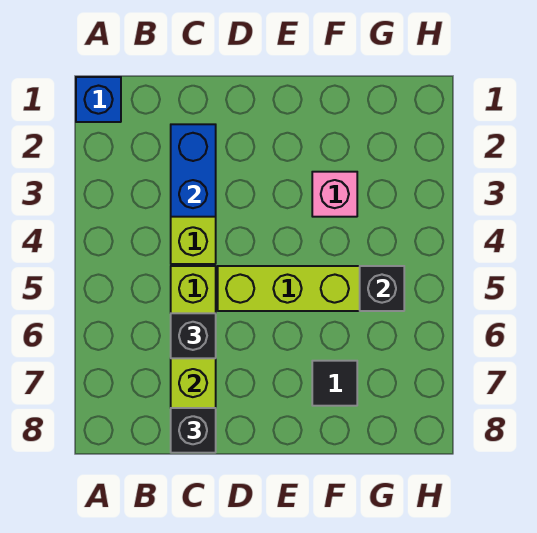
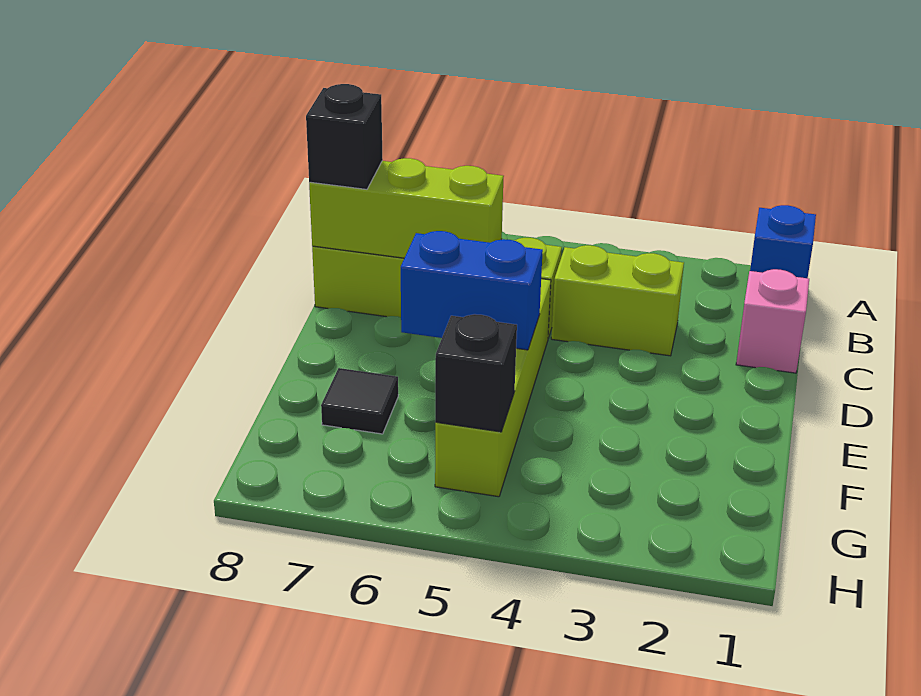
blue 1x2 brick [171,124,216,217] -> blue 1x2 brick moved to [401,231,543,350]
black 1x1 brick [171,313,216,358] -> none
pink 1x1 brick [312,172,357,217] -> pink 1x1 brick moved to [736,269,809,373]

